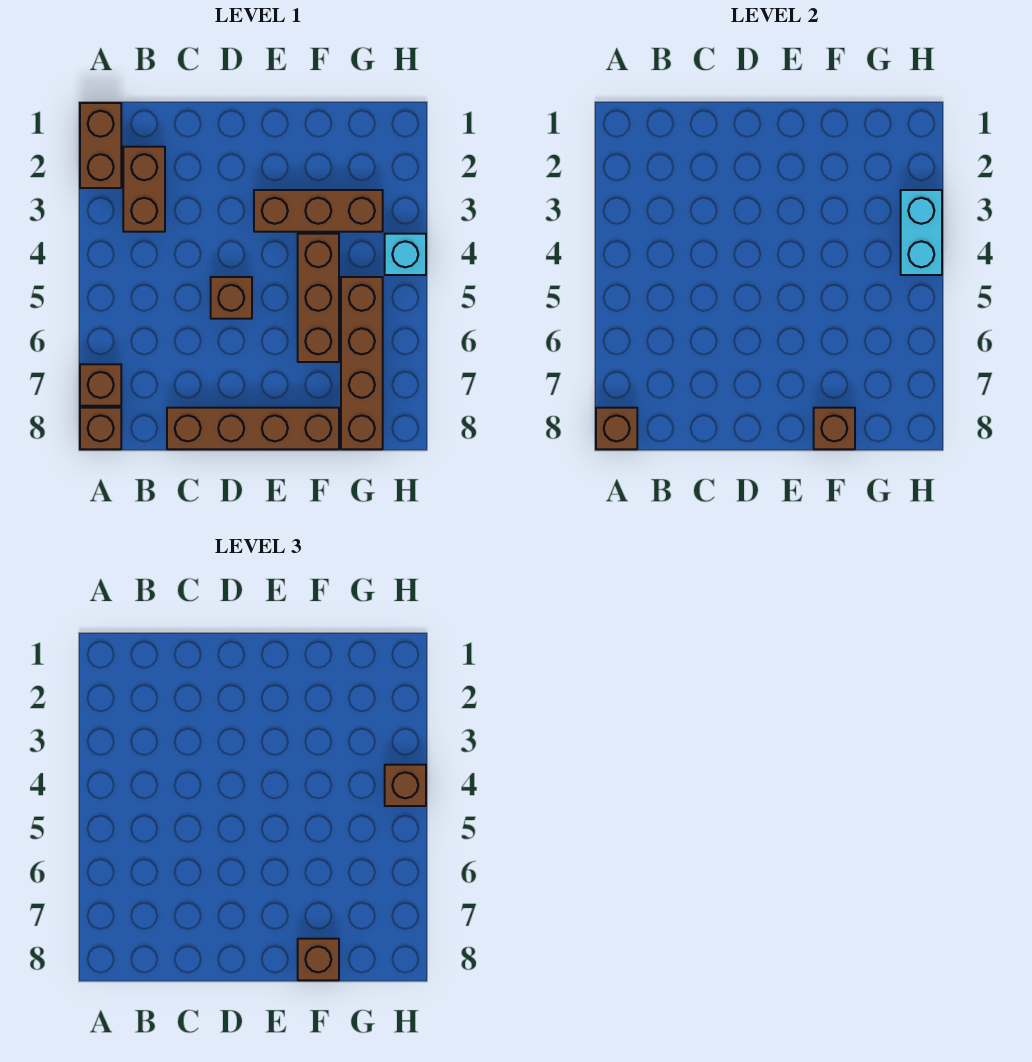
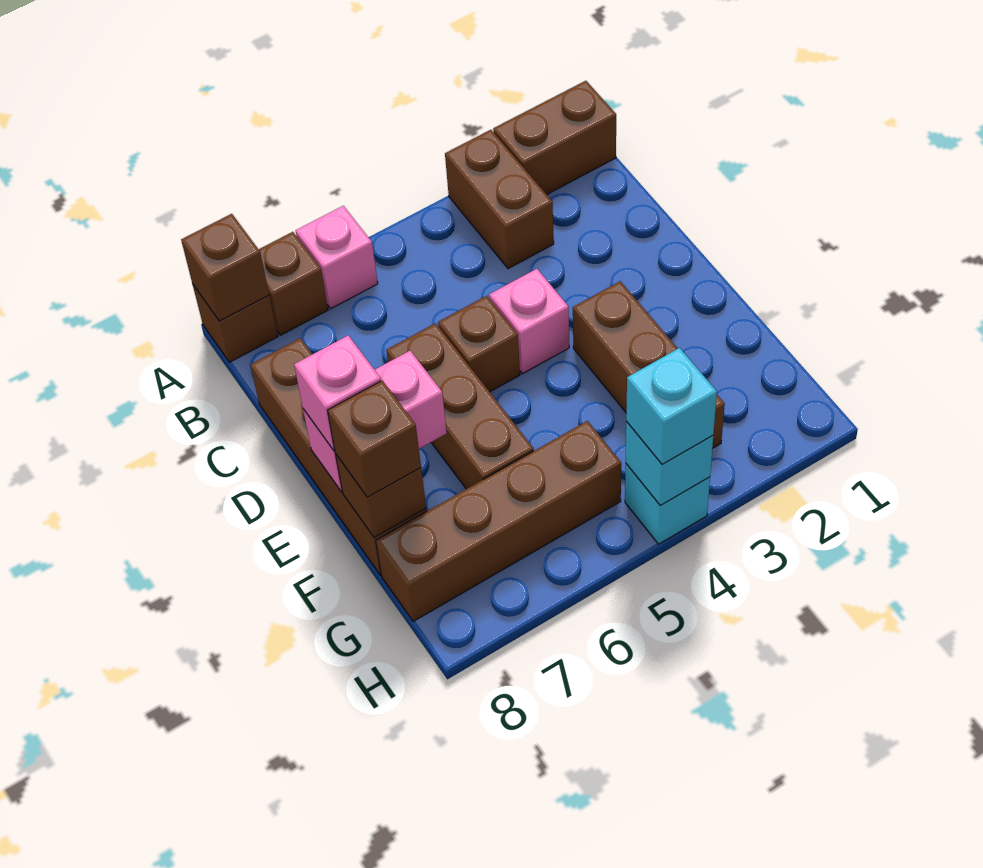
none -> pink 1x1 brick [296,206,378,309]
brown 1x2 brick [123,147,165,232] -> brown 1x2 brick turned to [445,130,554,269]
none -> pink 1x1 brick [489,269,569,374]
none -> pink 1x2 brick [303,351,447,492]
none -> pink 1x1 brick [294,335,381,451]
brown 1x3 brick [298,234,339,362] -> brown 1x3 brick turned to [386,323,534,489]
cyan 1x2 brick [901,190,942,275] -> cyan 1x1 brick [626,422,713,506]
brown 1x1 brick [385,765,426,806] -> cyan 1x1 brick [626,348,717,464]

